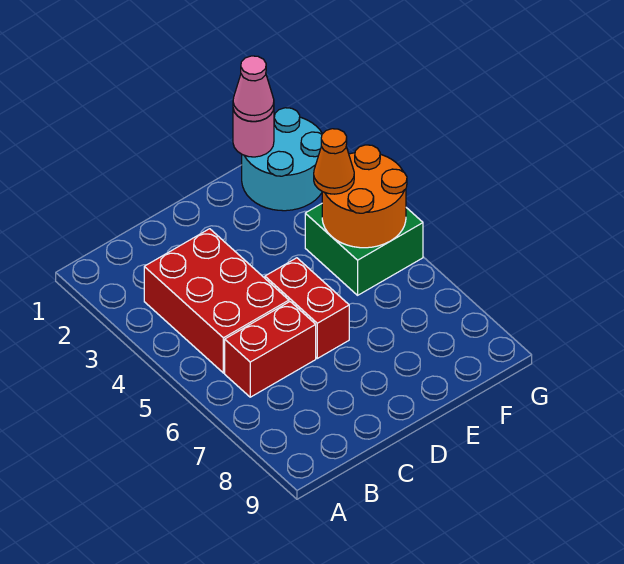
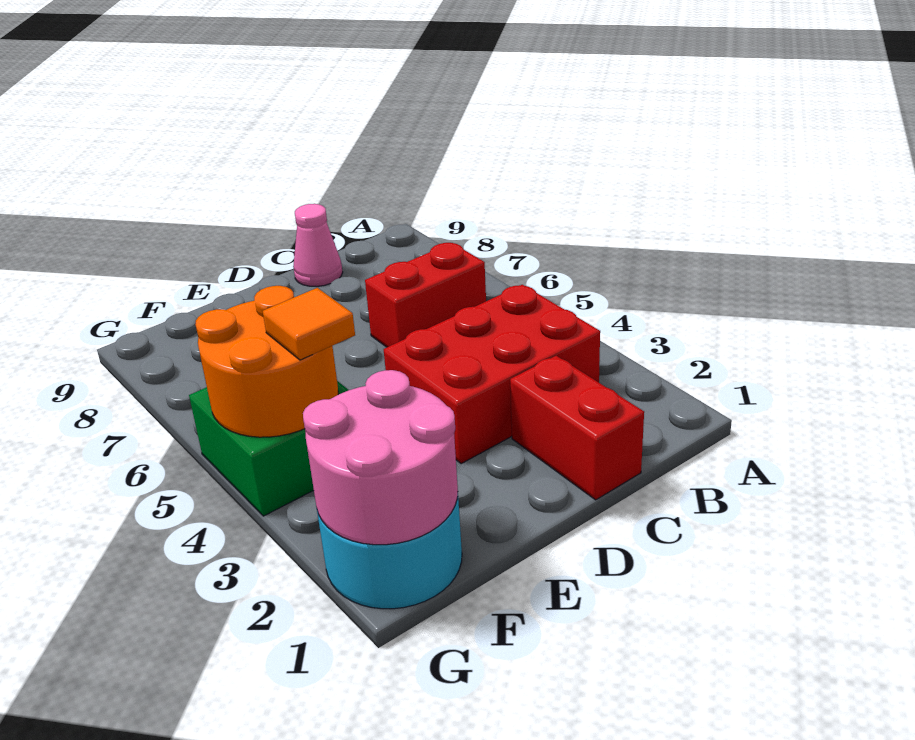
red 2x3 brick [144,229,289,373] -> red 2x3 brick turned to [384,285,600,464]
red 1x2 brick [265,258,349,358] -> red 1x2 brick moved to [510,356,644,500]
pink 1x1 round brick [233,109,274,157] -> pink 2x2 round brick [303,370,458,545]
pink 1x1 cone [233,56,274,121] -> pink 1x1 cone moved to [293,204,343,286]
orange 1x1 cone [314,129,354,194] -> orange 1x1 tile [263,288,355,360]

